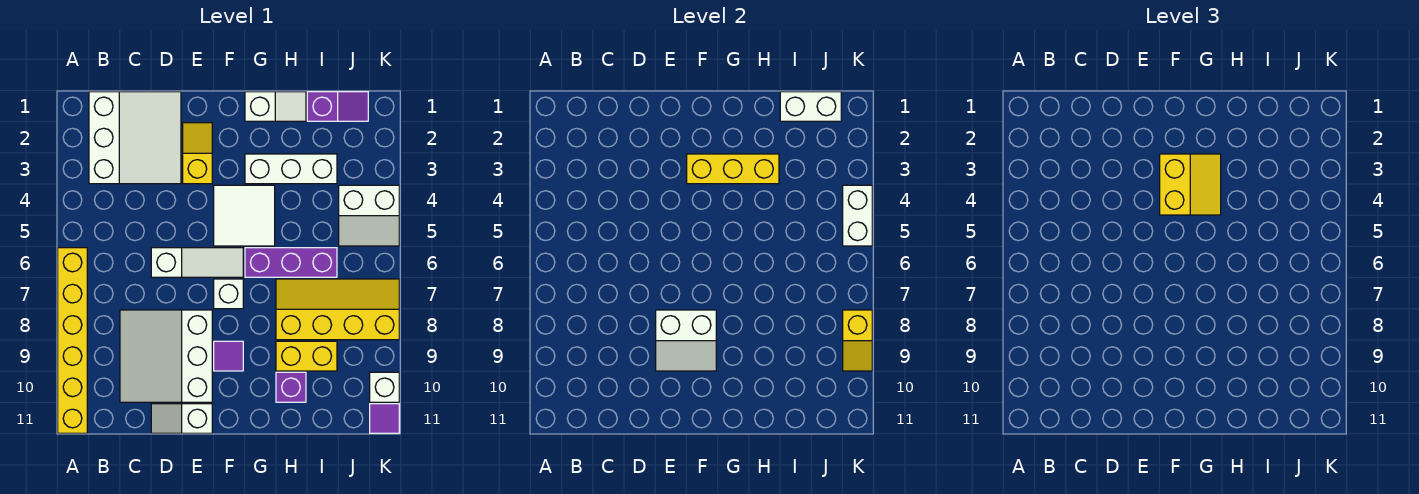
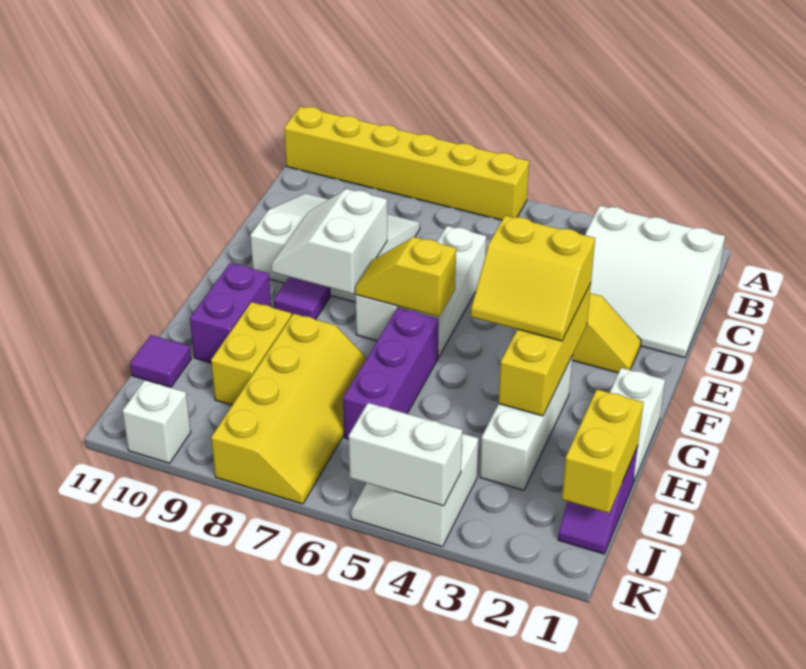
white 1x2 slope [151,404,212,433] -> none
white 2x2 tile [214,185,275,246] -> none
purple 1x1 brick [276,372,306,402] -> purple 1x2 brick [190,263,271,363]
white 1x2 brick [780,92,841,121] -> yellow 1x2 brick [562,389,644,513]
yellow 1x2 slope [843,310,872,371] -> yellow 1x2 slope moved to [355,237,456,317]
purple 1x1 tile [370,404,399,433] -> purple 1x1 tile moved to [130,335,191,387]

